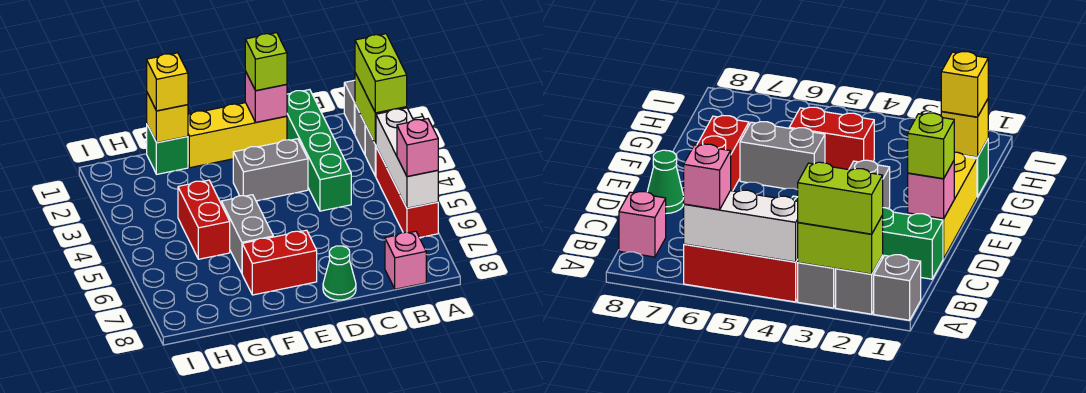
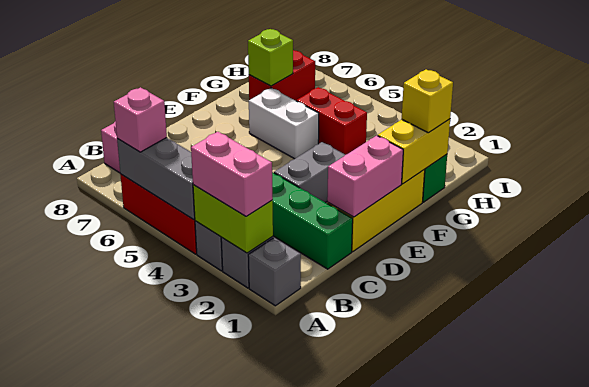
lime 1x2 brick [355,34,407,113] -> pink 1x2 brick [191,132,273,217]
white 1x3 brick [376,108,438,208] -> grey 1x3 brick [117,138,195,220]
pink 1x1 brick [245,71,287,122] -> pink 1x2 brick [327,136,403,217]
lime 1x1 brick [245,33,287,91] -> lime 1x1 brick moved to [248,29,293,86]
green 1x1 cone [323,246,356,300] -> none
red 1x2 brick [242,230,317,295] -> red 1x2 brick moved to [249,50,315,101]
grey 1x2 brick [221,195,273,273] -> white 1x2 brick [249,88,319,159]
yellow 1x1 brick [147,93,188,143] -> yellow 1x2 brick [378,119,450,184]

